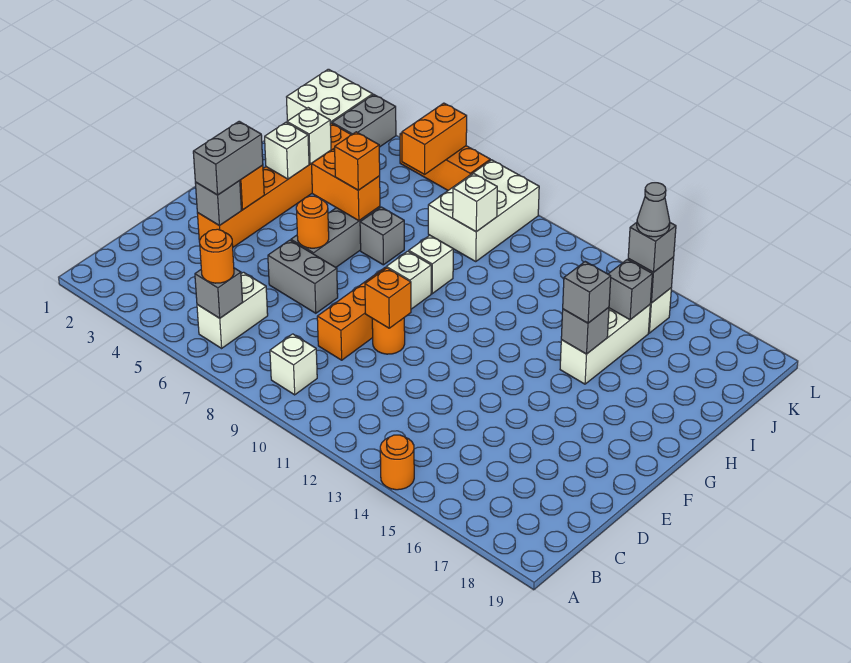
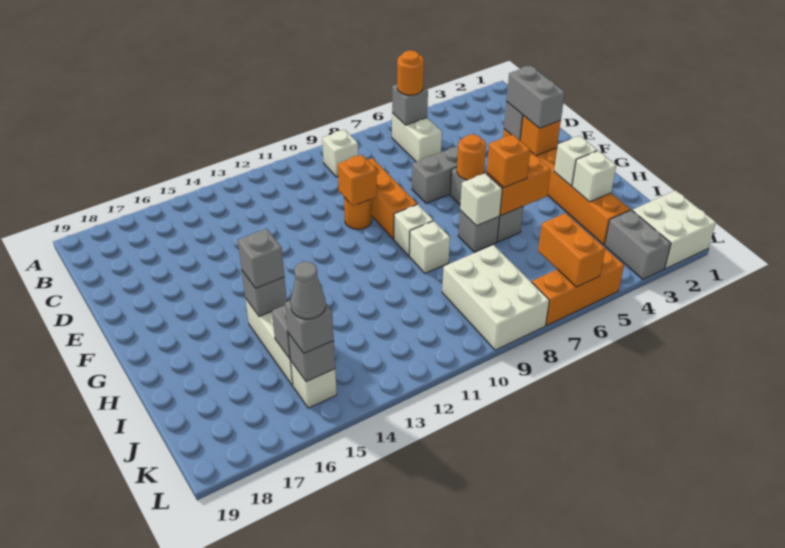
orange 1x1 round brick [380,435,414,490] -> none
white 1x1 brick [453,174,497,232] -> white 1x1 brick moved to [460,173,502,226]

